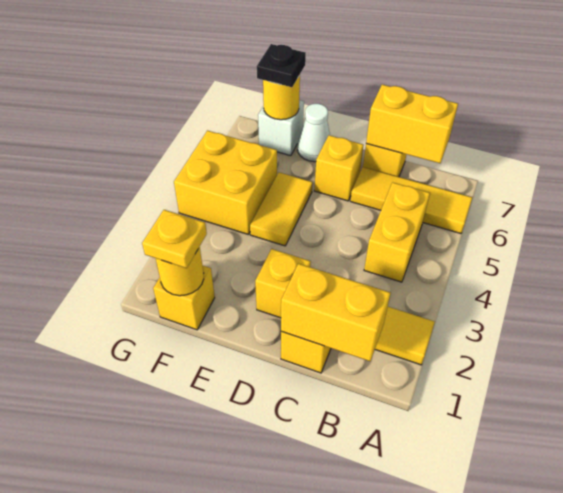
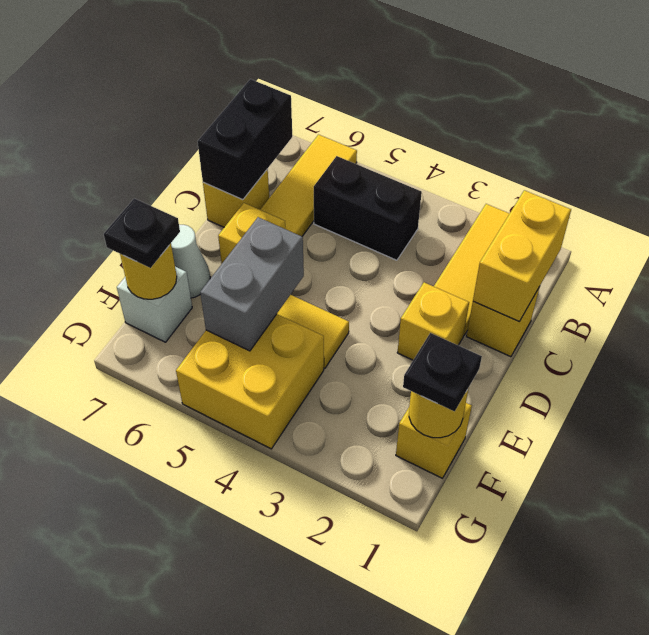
yellow 1x2 brick [364,182,430,282] -> black 1x2 brick [314,156,422,260]
yellow 1x2 brick [366,85,458,163] -> black 1x2 brick [198,79,292,200]
none -> grey 1x2 brick [200,217,304,351]
yellow 1x1 plate [142,210,207,268] -> black 1x1 plate [403,333,482,411]

